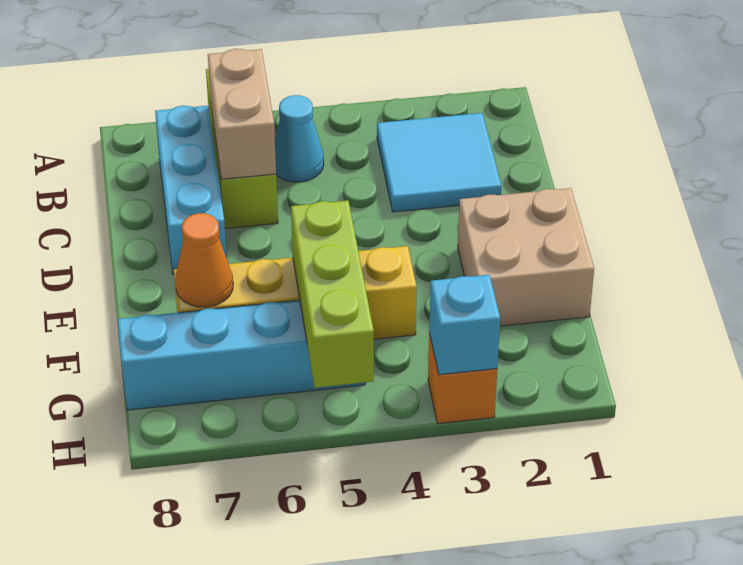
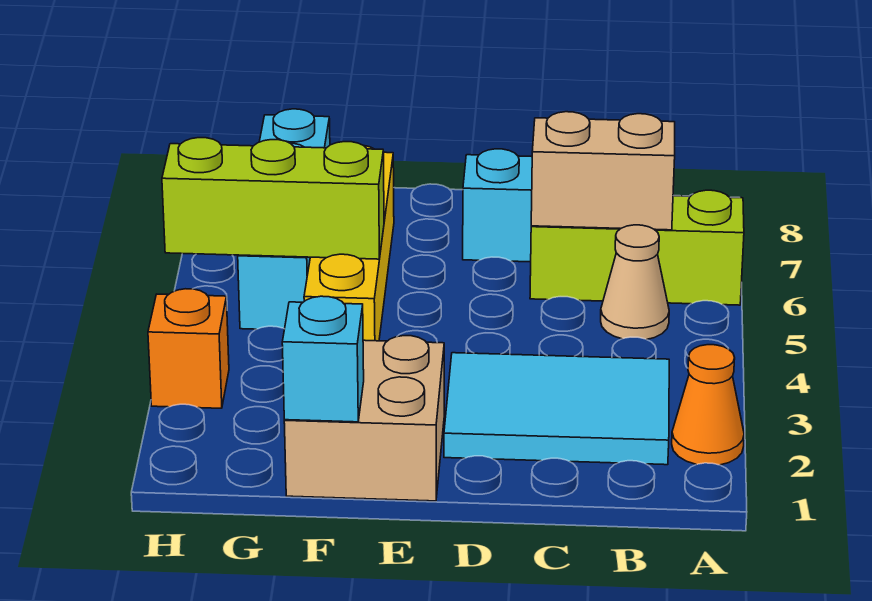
cyan 2x2 tile [377,113,501,212] -> cyan 2x3 tile [444,353,669,465]
cyan 1x1 cone [275,95,324,182] -> tan 1x1 cone [601,225,669,340]
orange 1x1 cone [175,213,233,307] -> orange 1x1 cone moved to [672,345,744,465]
cyan 1x1 brick [429,275,500,375] -> cyan 1x1 brick moved to [282,296,364,422]

